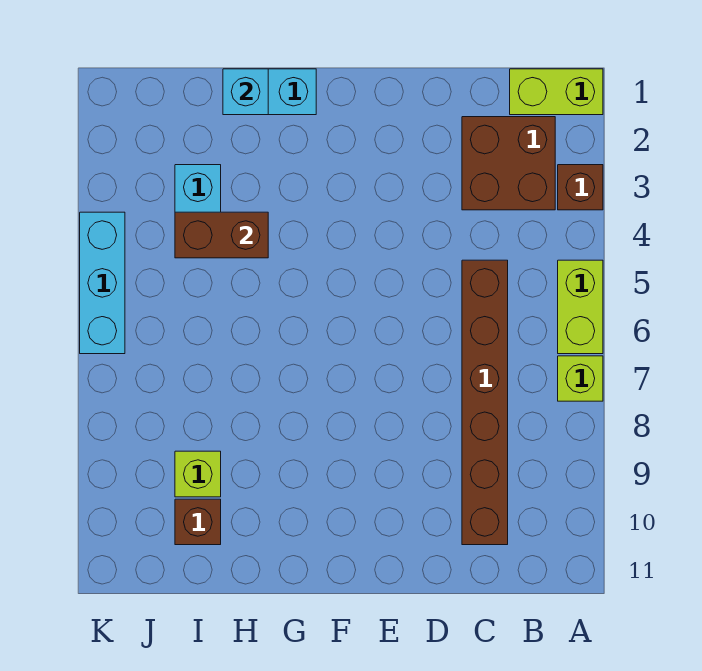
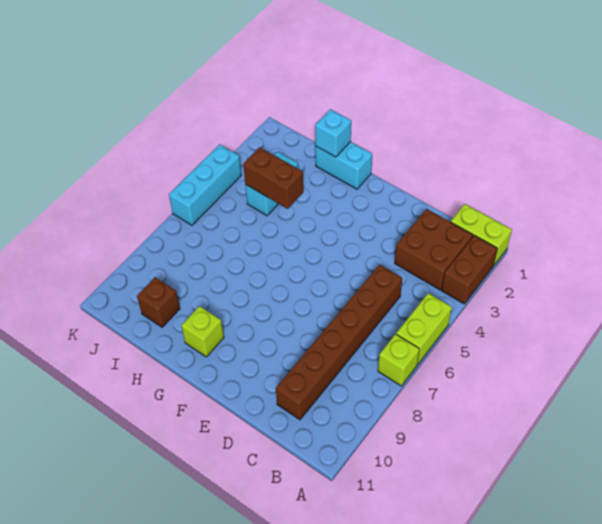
brown 1x1 brick [558,165,603,210] -> brown 1x2 brick [442,235,497,304]
lime 1x1 brick [175,451,221,497] -> lime 1x1 brick moved to [181,306,224,357]

